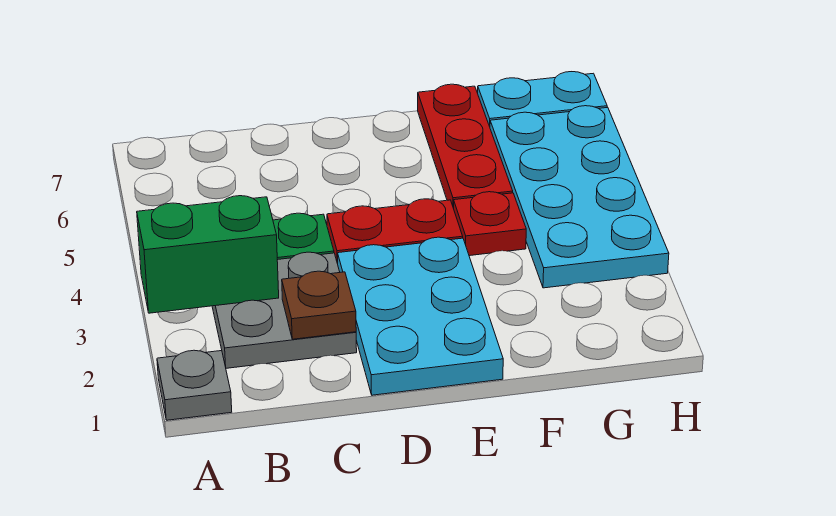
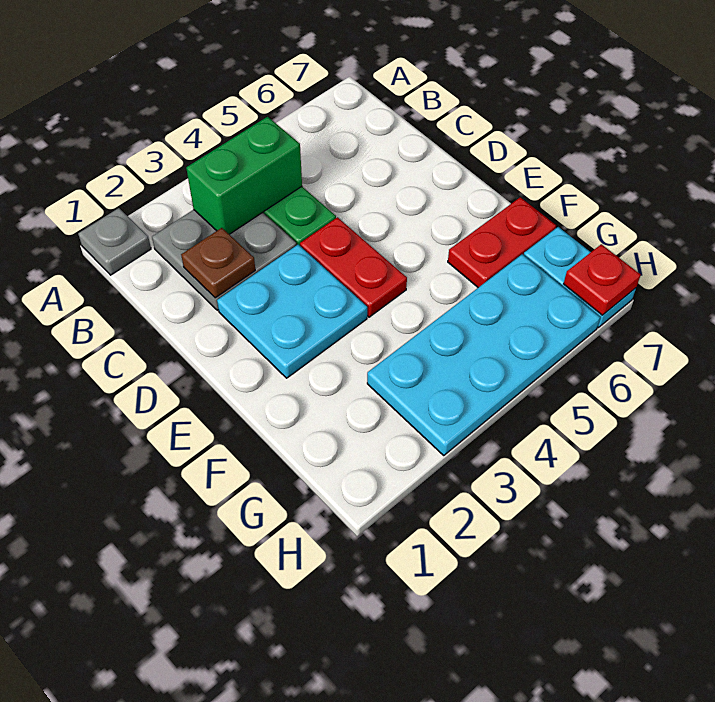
green 1x2 brick [137,196,279,313] -> green 1x2 brick turned to [186,117,302,234]
cyan 2x3 plate [338,237,503,395] -> cyan 2x2 plate [217,245,367,378]
red 1x1 plate [454,192,526,256] -> red 1x1 plate moved to [564,244,641,315]
red 1x3 plate [418,84,513,208] -> red 1x2 plate [448,197,556,288]

